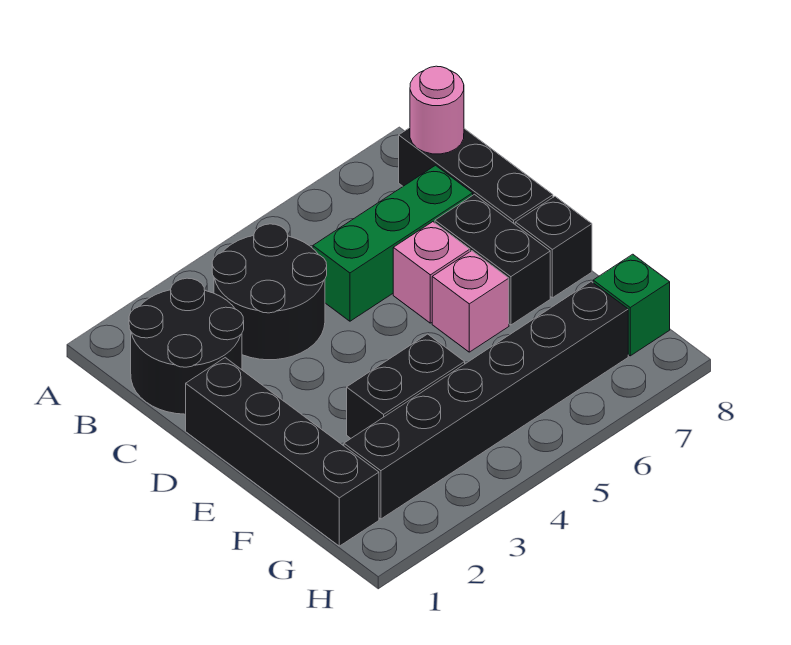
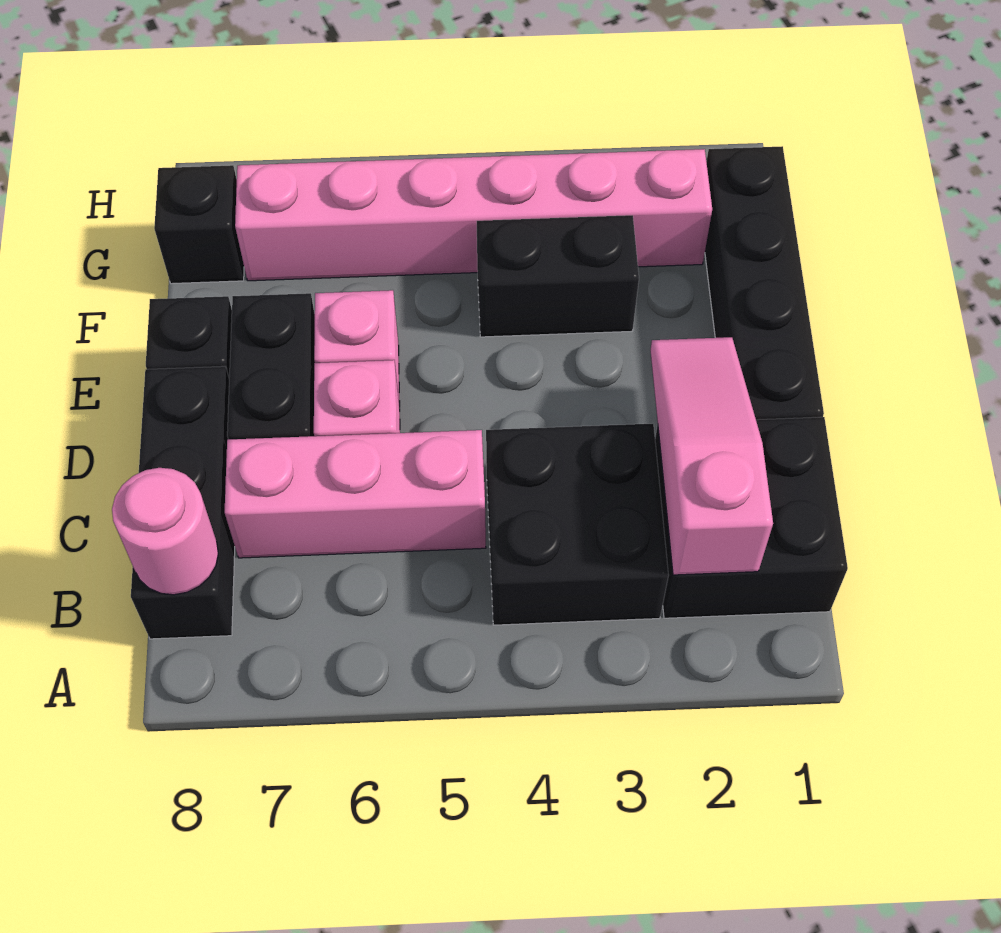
black 2x2 round brick [129,278,244,414] -> black 2x2 brick [655,417,848,618]
none -> pink 1x3 slope [650,337,773,575]
black 2x2 round brick [212,224,327,360] -> black 2x2 brick [486,424,669,625]
green 1x3 brick [313,165,473,321] -> pink 1x3 brick [225,430,486,558]
black 1x6 brick [344,282,628,519] -> pink 1x6 brick [235,149,712,281]
green 1x1 brick [593,254,670,356] -> black 1x1 brick [154,165,244,284]

